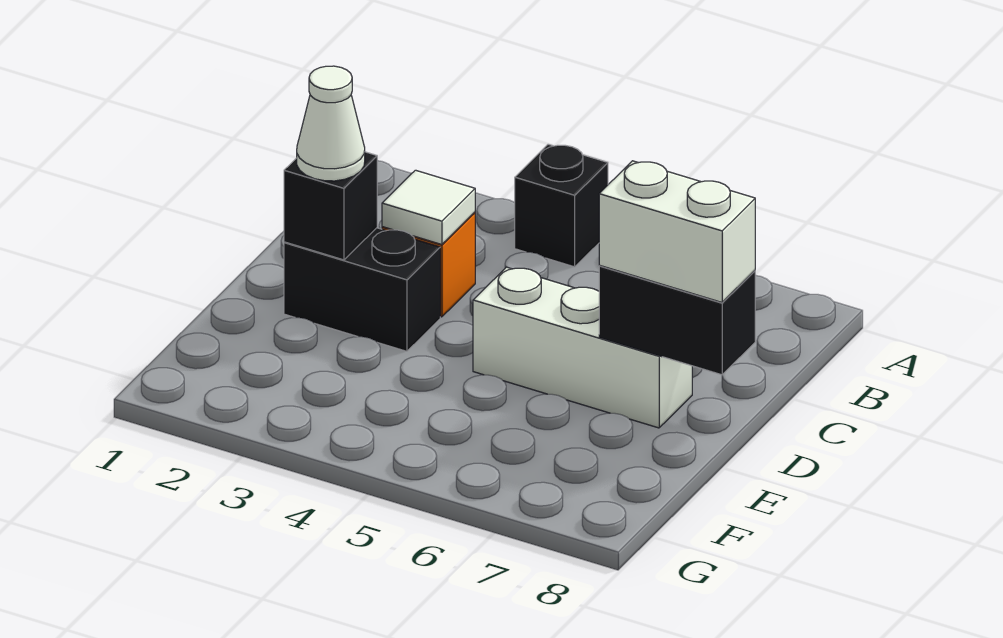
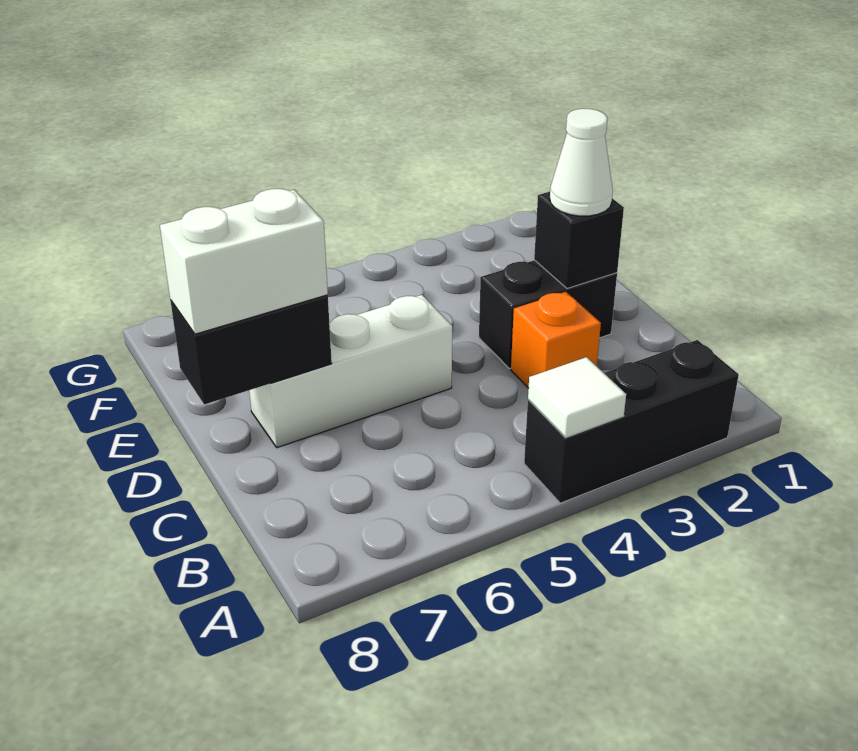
black 1x1 brick [515,144,608,267] -> black 1x3 brick [524,340,739,503]
white 1x1 tile [382,170,475,245] -> white 1x1 tile moved to [528,357,626,437]

